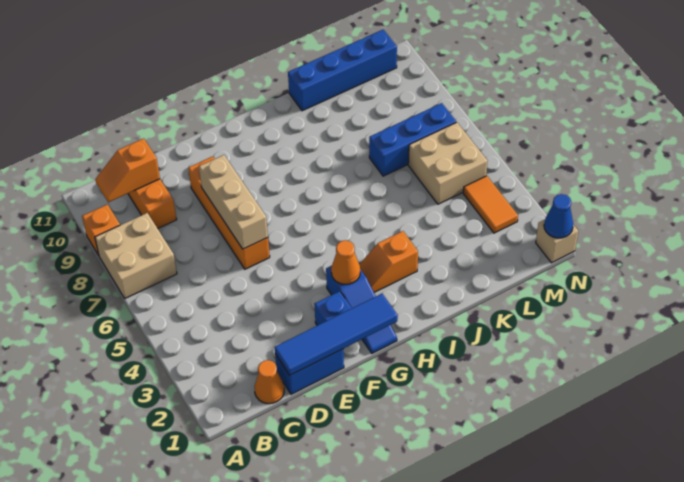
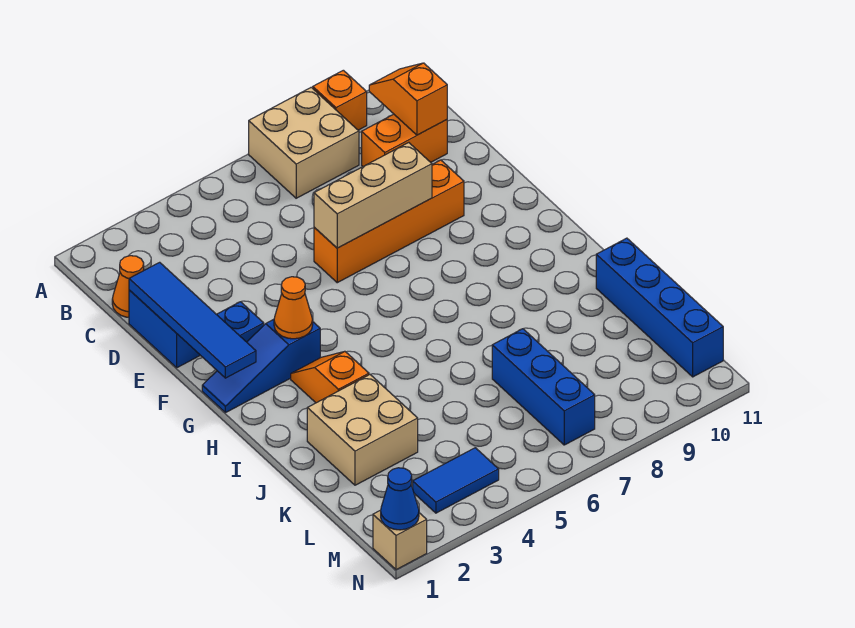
tan 2x2 brick [408,122,487,204] -> tan 2x2 brick moved to [307,375,418,485]
orange 1x2 tile [463,176,518,233] -> blue 1x2 tile [413,448,499,513]

